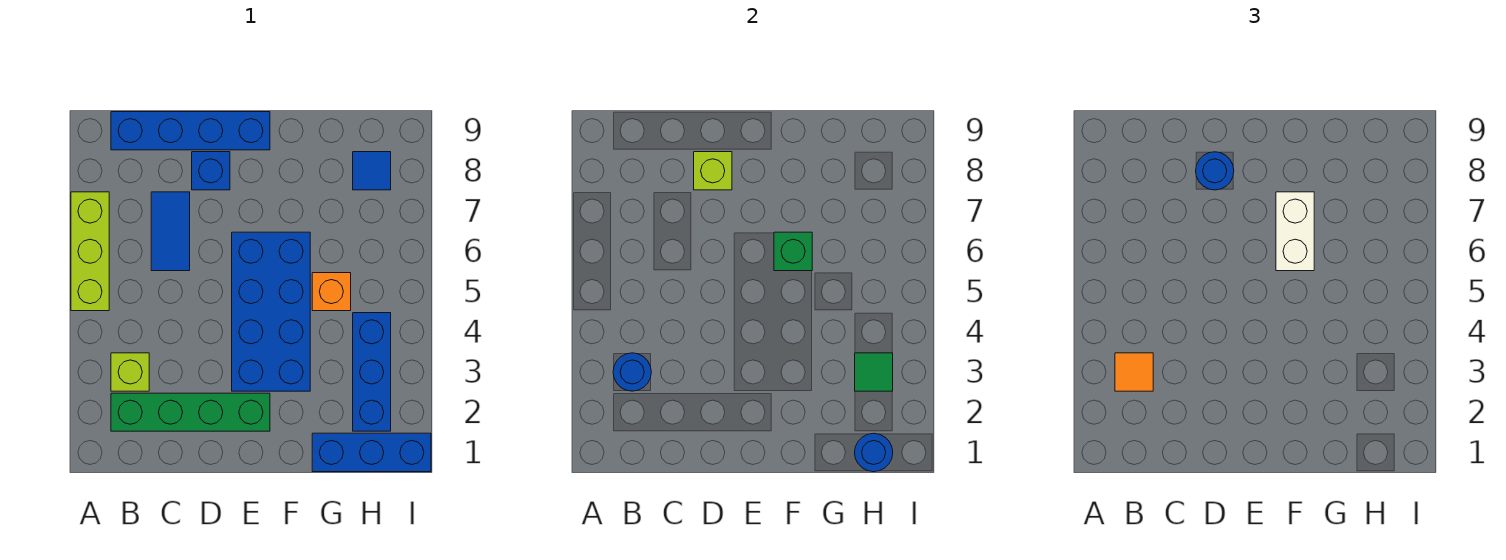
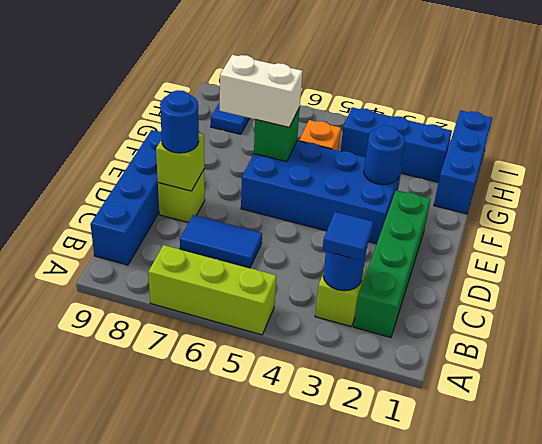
orange 1x1 tile [1115,353,1153,391] -> blue 1x1 tile [322,212,374,261]
blue 1x1 brick [192,152,230,190] -> lime 1x1 brick [158,170,205,223]
blue 1x1 round brick [855,433,893,472] -> blue 1x1 round brick moved to [364,125,405,185]
green 1x1 tile [855,353,893,391] -> none

